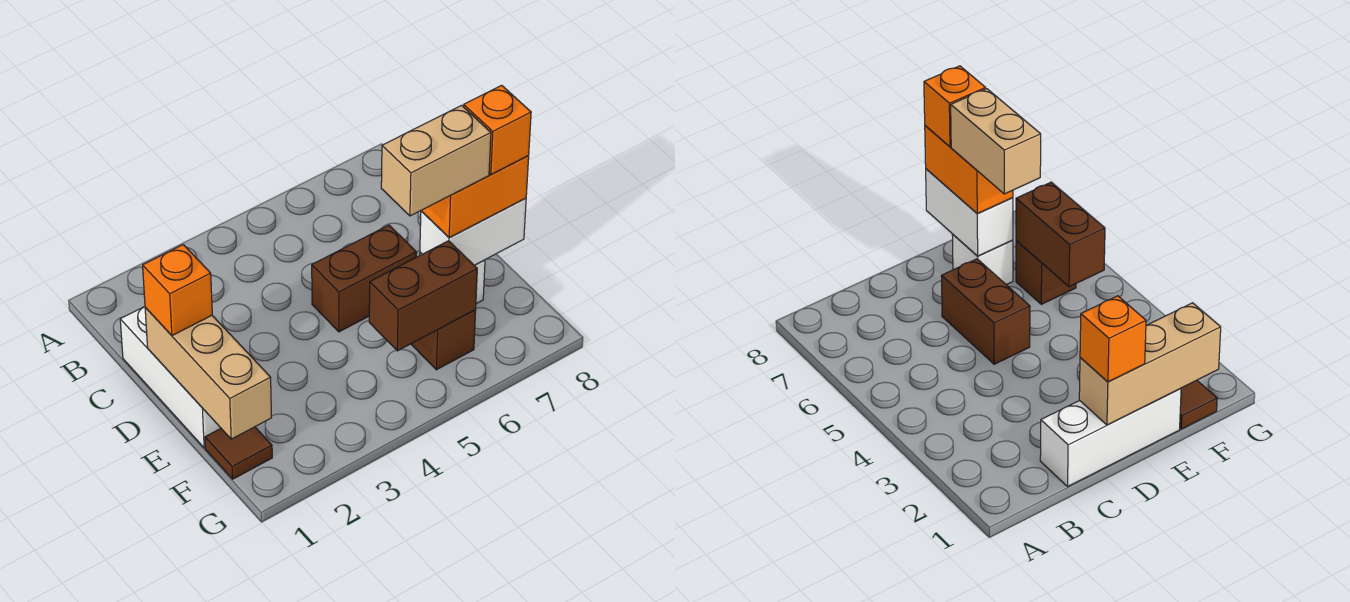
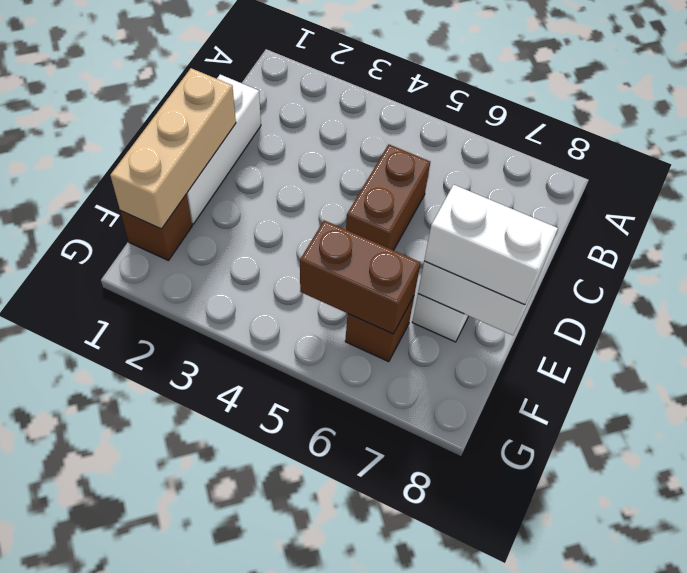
orange 1x1 brick [143,245,212,336] -> none
brown 1x2 brick [312,225,417,332] -> brown 1x2 brick turned to [346,145,430,250]
tan 1x2 brick [381,105,491,216] -> none
orange 1x2 brick [421,156,529,237] -> white 1x2 brick [424,185,558,305]
orange 1x1 brick [464,85,531,175] -> none
brown 1x1 tile [205,427,272,479] -> brown 1x1 brick [120,194,192,261]

